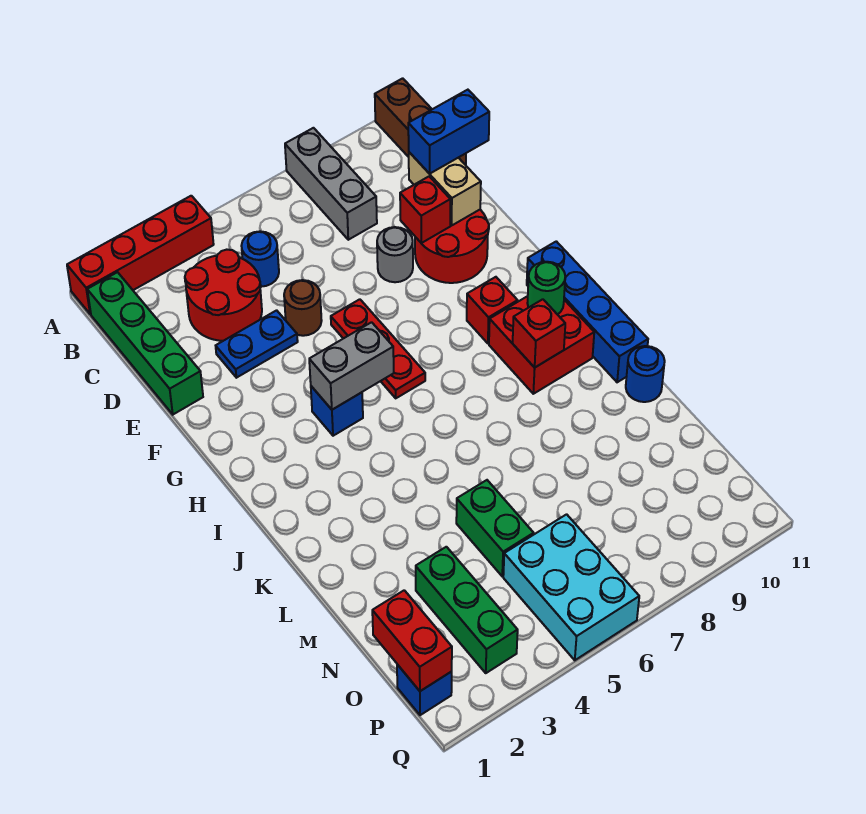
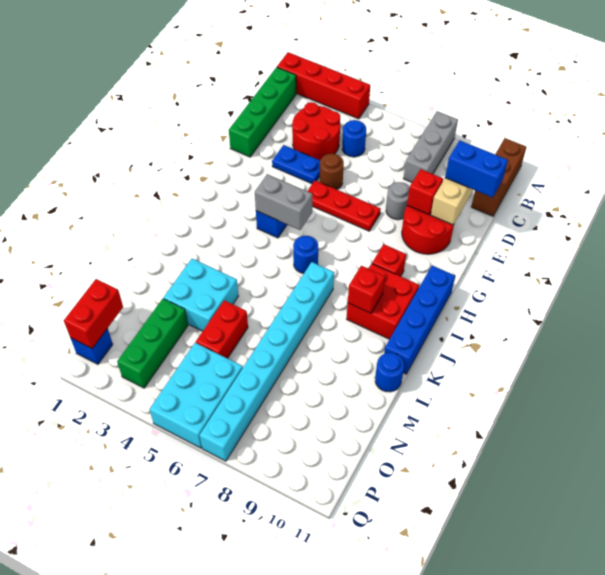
red 1x3 plate [331,299,425,398] -> red 1x3 plate turned to [307,180,381,231]
none -> blue 1x1 round brick [293,236,318,274]
green 1x1 round brick [527,262,565,315] -> none
none -> cyan 1x8 brick [199,262,334,461]
none -> cyan 2x2 brick [164,259,238,331]
green 1x2 brick [456,480,534,576] -> red 1x2 brick [196,300,248,358]

